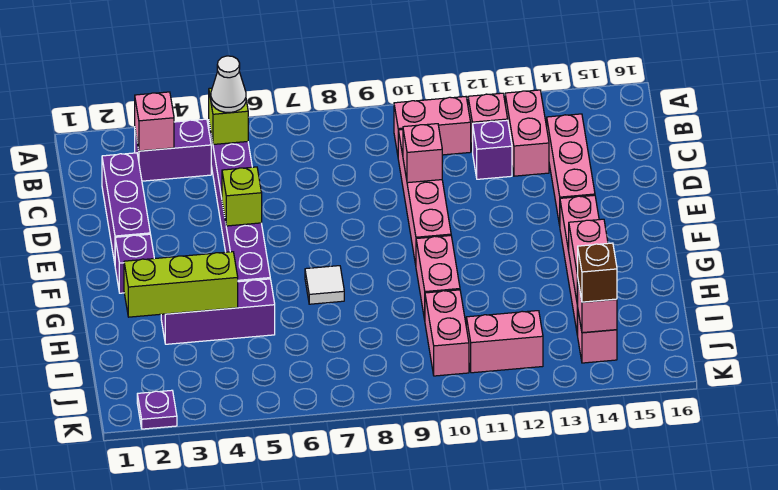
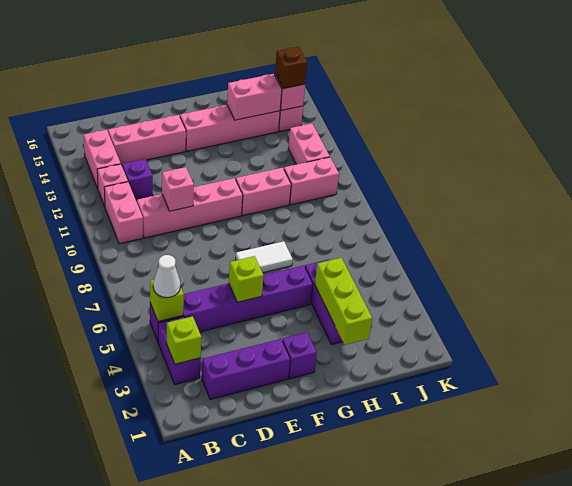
pink 1x1 brick [135,92,174,151] -> lime 1x1 brick [167,316,201,364]
pink 1x2 brick [505,90,549,176] -> pink 1x2 brick turned to [84,130,121,188]
white 1x1 tile [305,266,344,304] -> white 1x2 tile [236,241,293,273]
purple 1x1 plate [137,390,177,429] -> none

